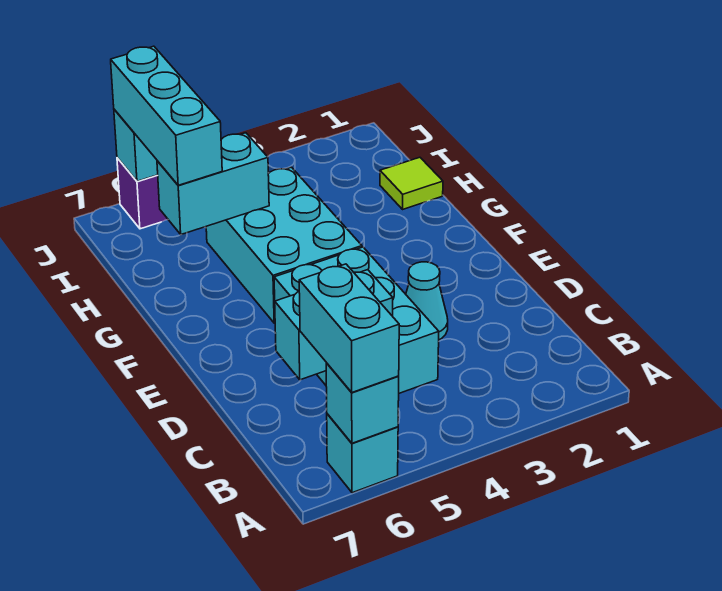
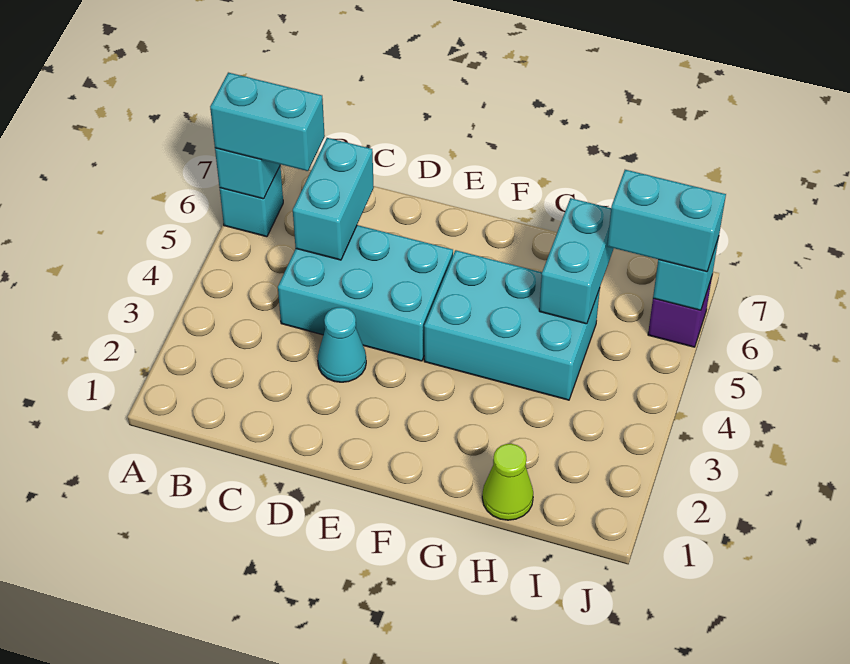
lime 1x1 tile [380,157,443,209] -> lime 1x1 cone [482,444,533,520]
cyan 1x3 brick [111,46,222,185] -> cyan 1x2 brick [607,170,726,272]

